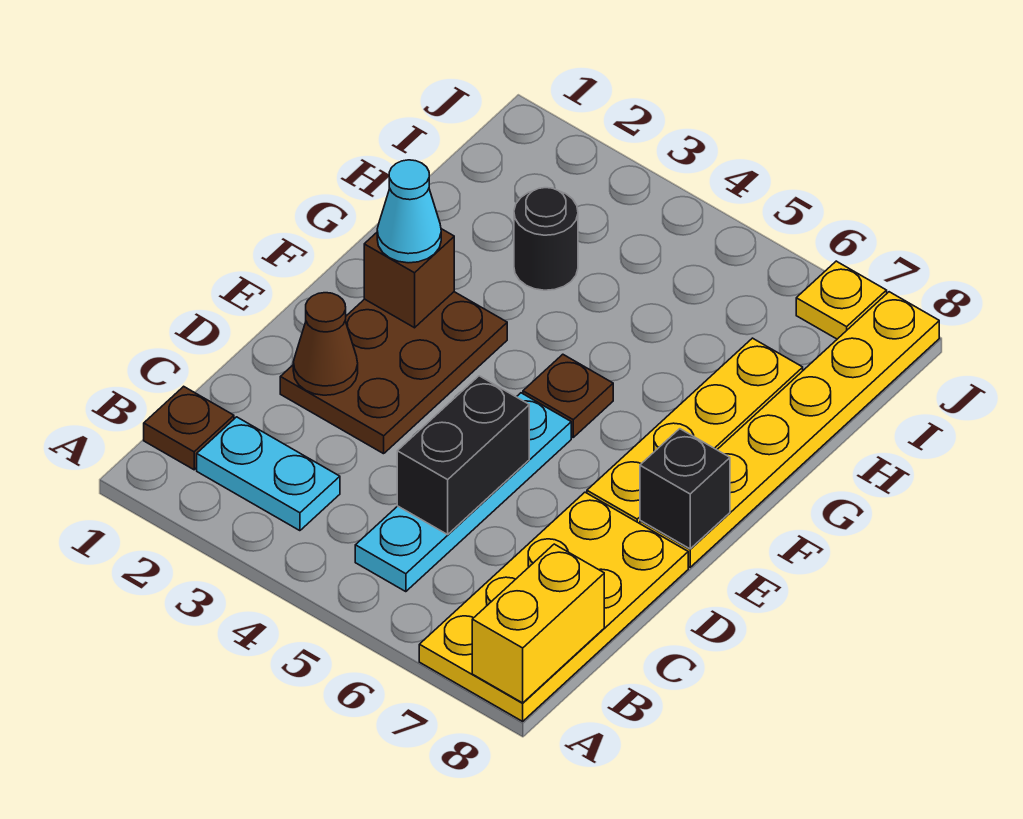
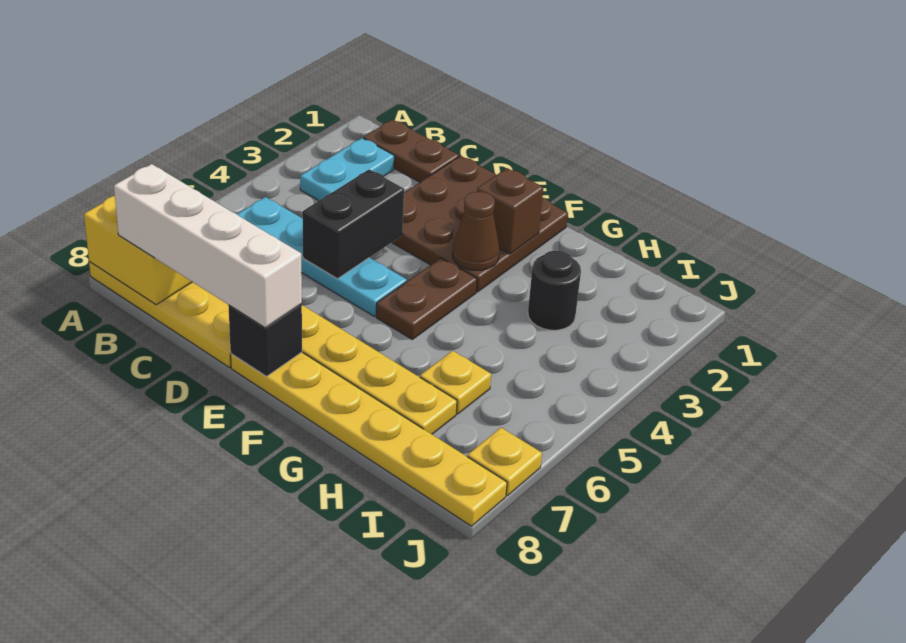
brown 1x1 plate [144,386,234,470] -> brown 1x2 plate [363,119,459,182]
none -> white 1x4 brick [114,164,302,328]
black 1x2 brick [397,376,529,534] -> black 1x2 brick turned to [302,169,404,279]
brown 2x3 plate [280,292,507,454] -> brown 3x3 plate [392,156,568,292]
brown 1x1 cone [293,293,358,395] -> brown 1x1 cone moved to [452,192,500,270]
cyan 1x1 cone [377,160,441,263] -> none
brown 1x1 plate [523,354,613,437] -> brown 1x2 plate [376,258,477,339]
none -> yellow 1x1 plate [420,351,491,414]

